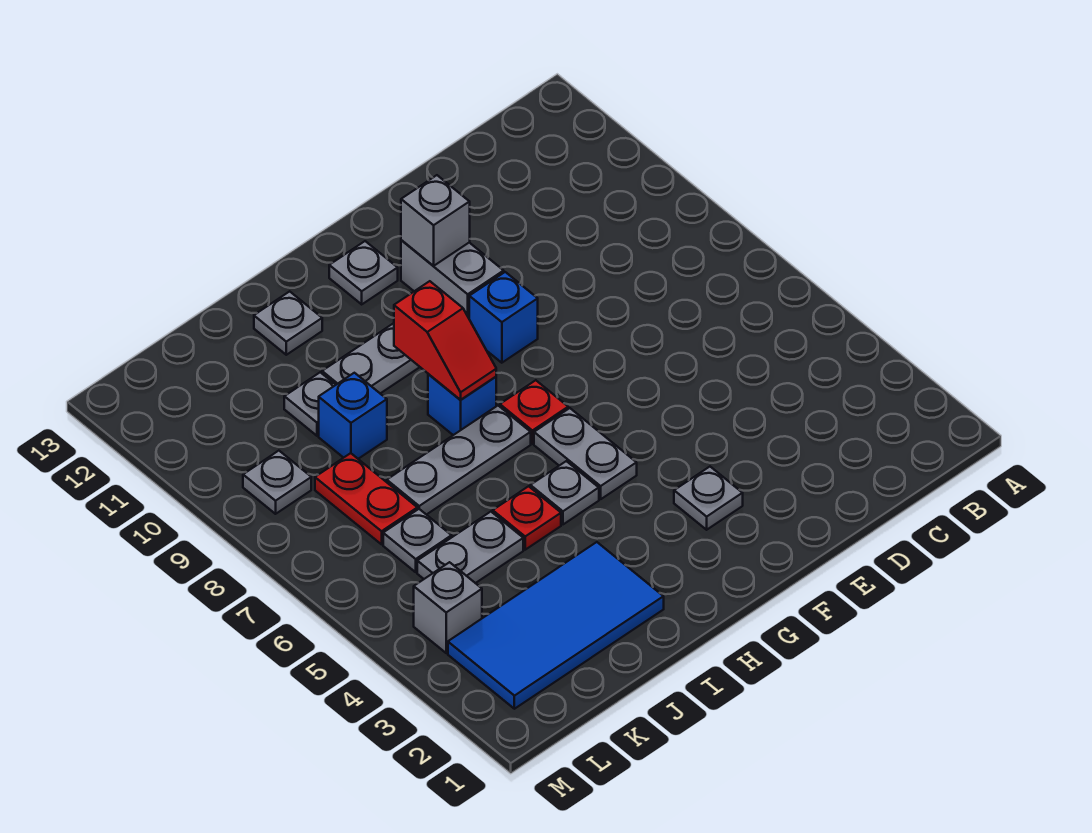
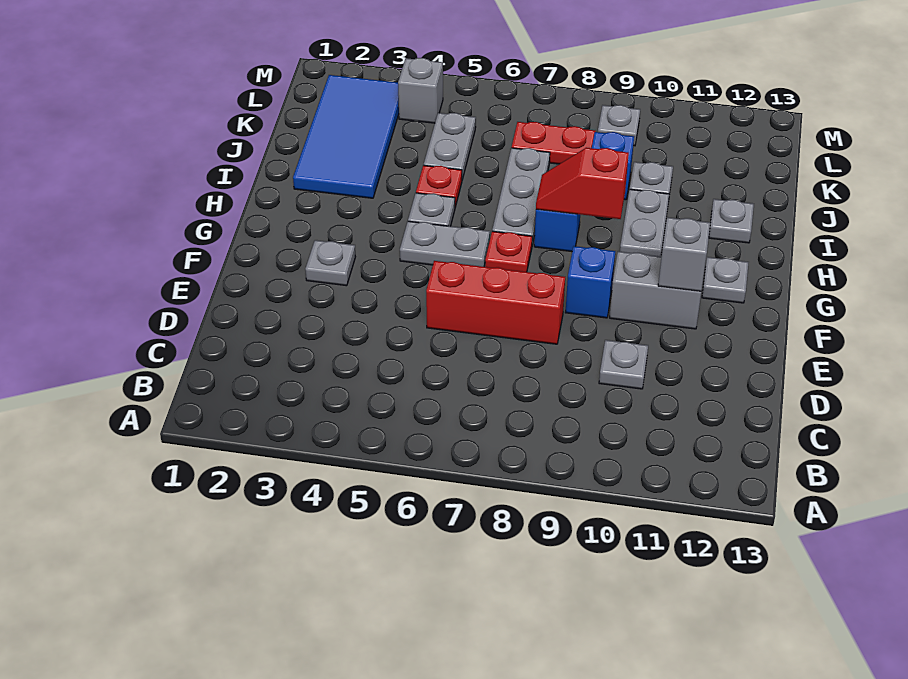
none -> red 1x3 brick [426,261,565,344]
grey 1x1 plate [383,509,452,572] -> grey 1x1 plate moved to [599,340,648,389]

